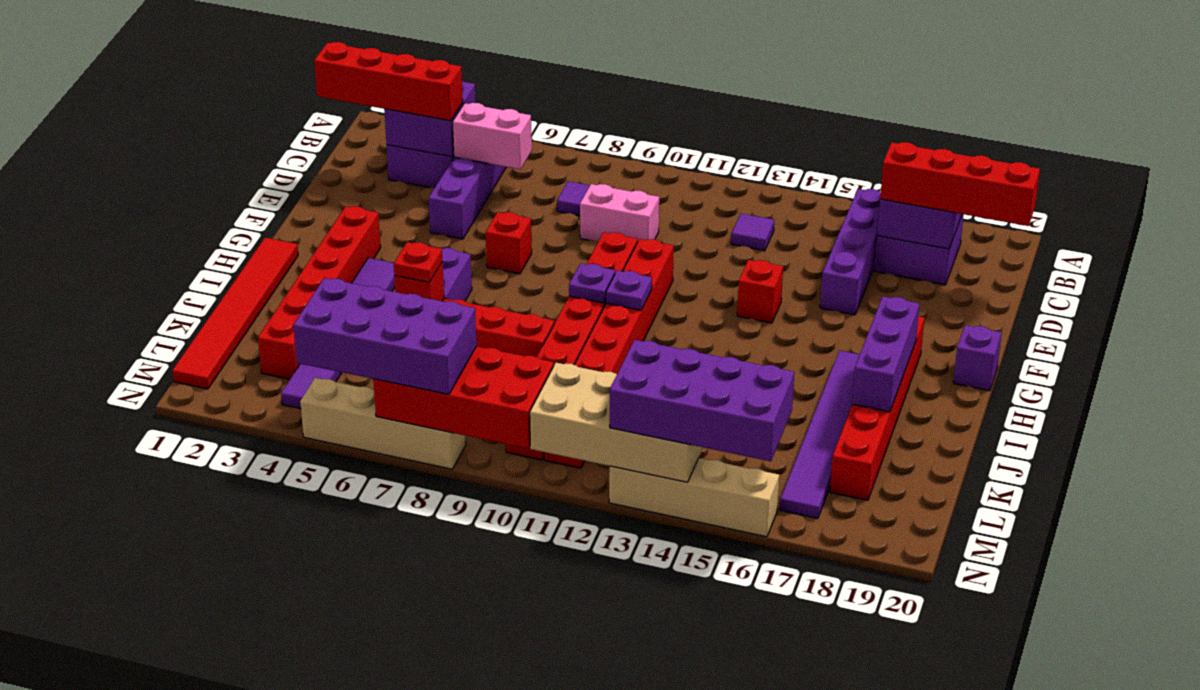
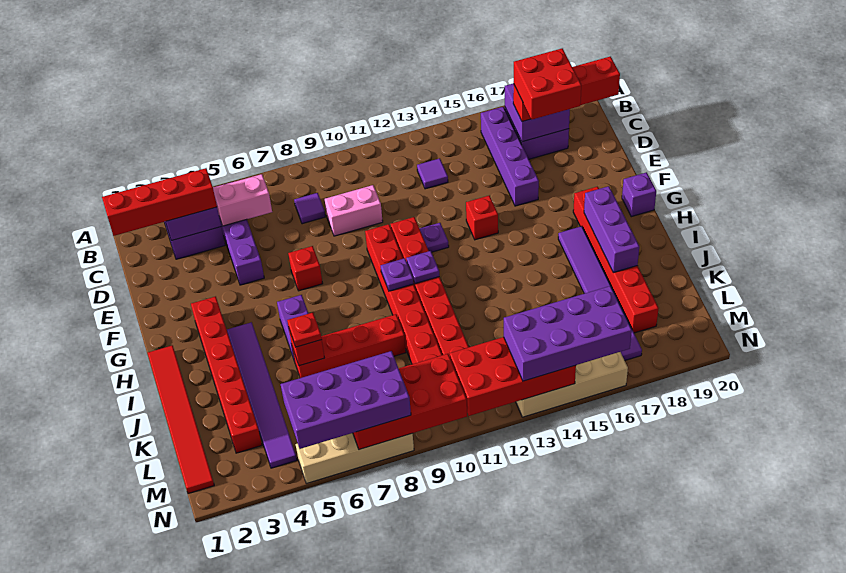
none -> red 2x2 brick [514,48,581,120]
none -> purple 1x1 plate [419,223,449,252]
tan 2x4 brick [530,363,703,482] -> red 2x4 brick [450,337,576,416]

